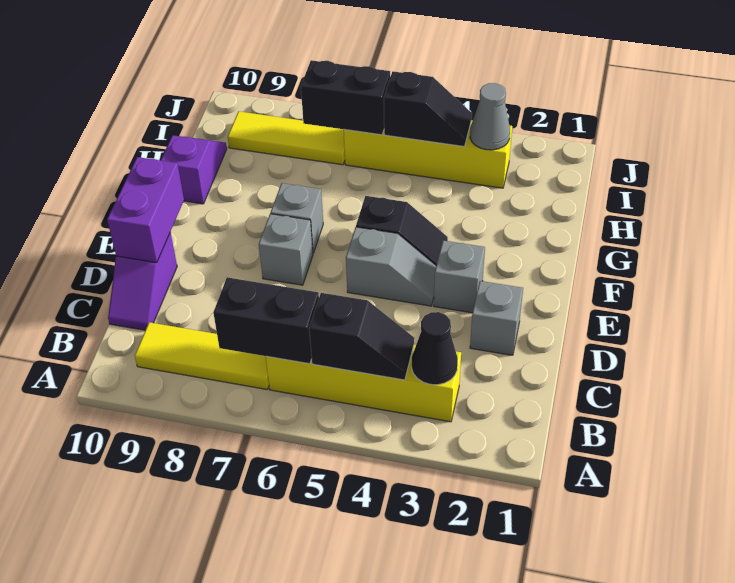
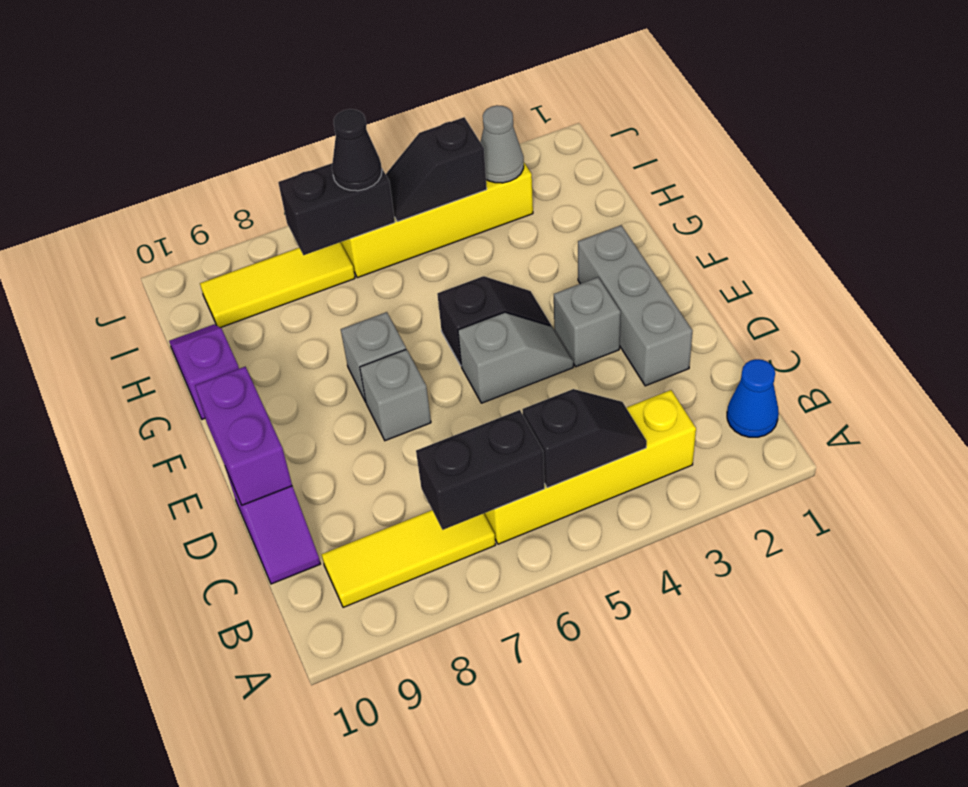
none -> blue 1x1 cone [727,359,779,437]
black 1x1 cone [411,312,458,385] -> black 1x1 cone moved to [332,109,382,191]
grey 1x1 brick [470,281,523,355] -> grey 1x3 brick [578,225,692,386]
black 1x2 slope [384,71,472,147] -> black 1x2 slope turned to [386,117,487,222]

